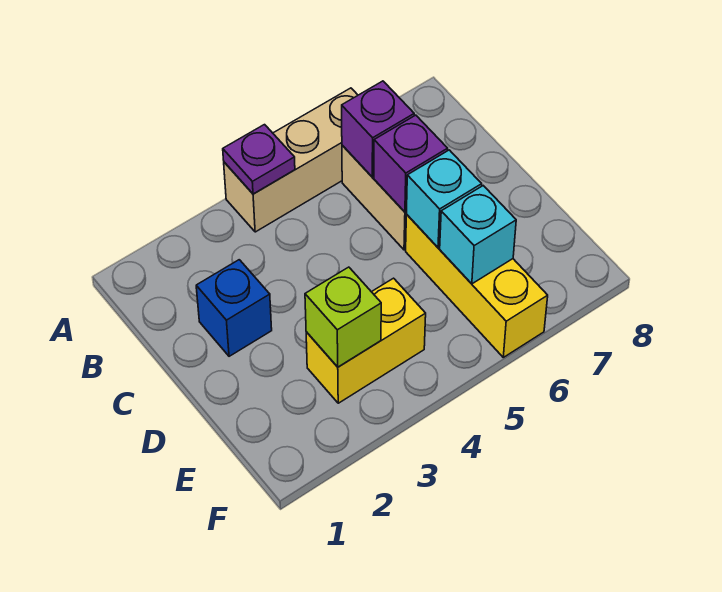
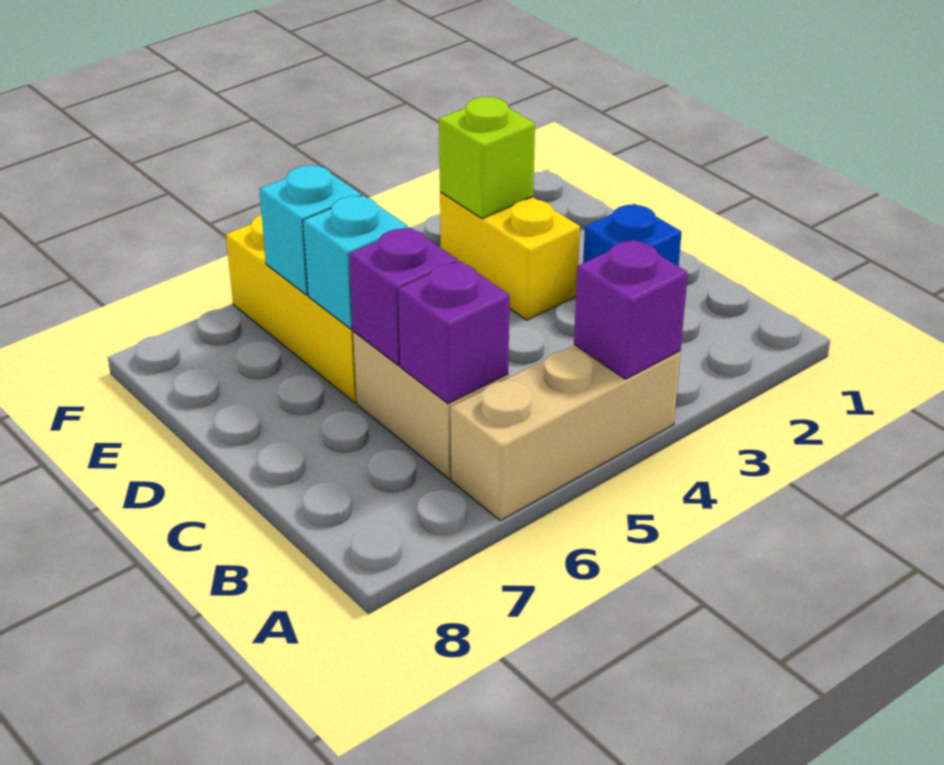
purple 1x1 plate [223,125,295,194] -> purple 1x1 brick [574,240,688,379]
yellow 1x2 brick [306,278,426,403] -> yellow 1x2 brick turned to [440,192,580,320]

